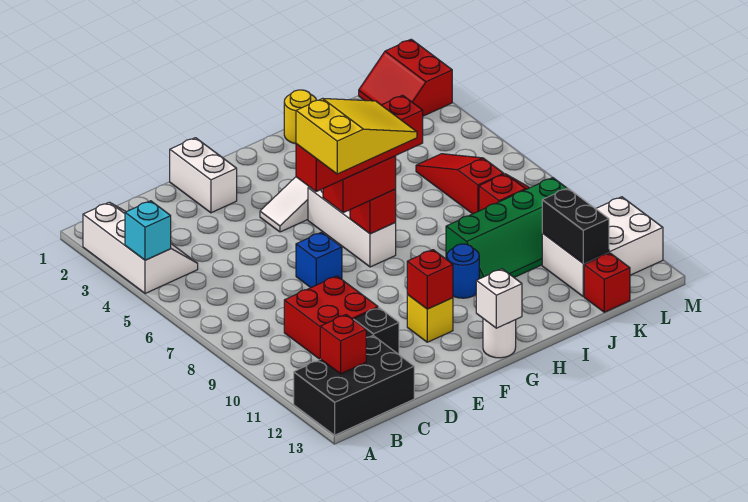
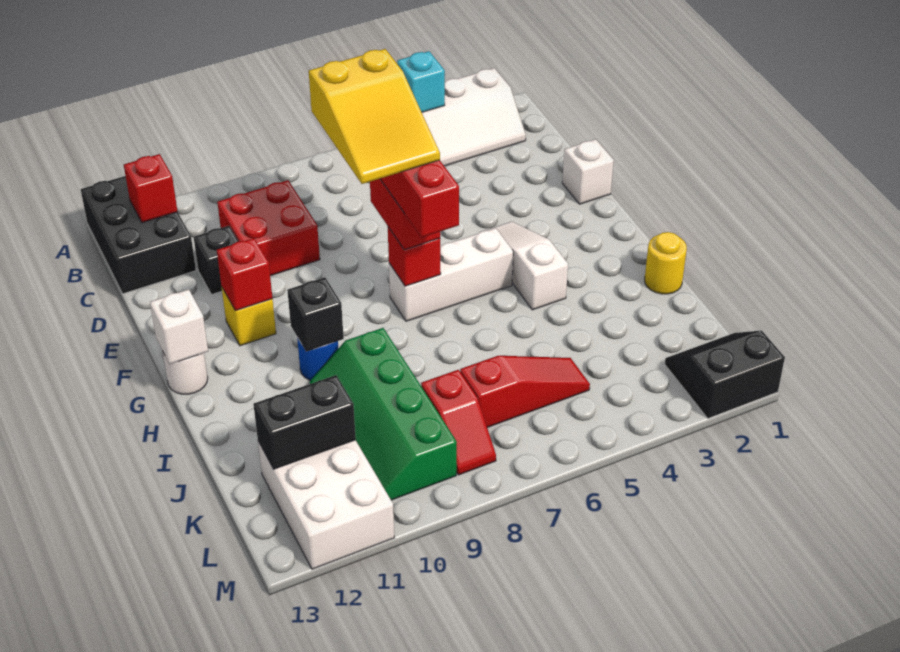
white 1x2 brick [170,138,237,213] -> white 1x1 brick [562,139,614,204]
blue 1x1 brick [296,232,342,288] -> none
none -> black 1x1 brick [287,277,344,352]
red 1x1 brick [584,253,630,312] -> none
red 2x2 slope [359,39,452,116] -> black 2x2 slope [665,331,785,418]

